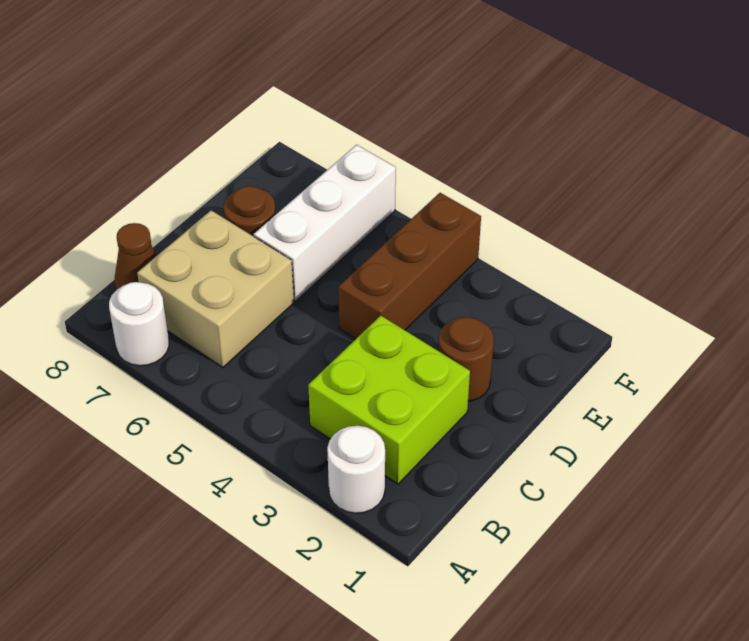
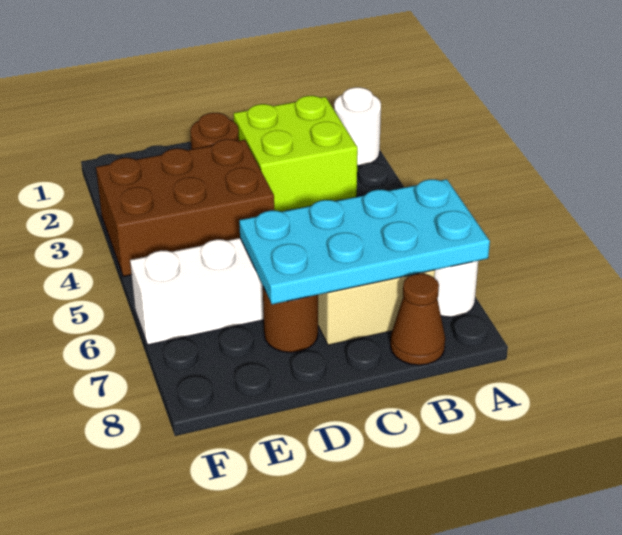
none -> cyan 2x4 plate [239,179,490,304]
brown 1x3 brick [338,193,481,339] -> brown 2x3 brick [96,139,274,277]

